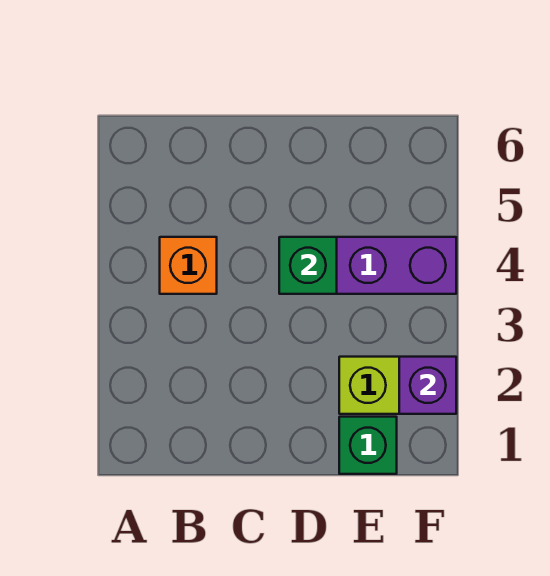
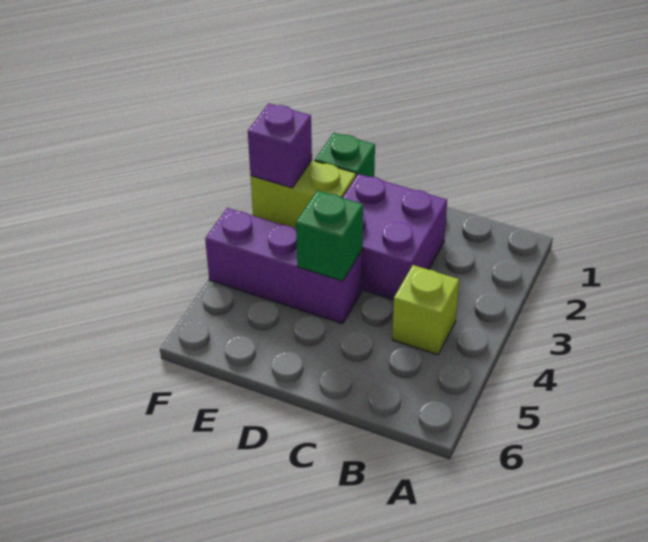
orange 1x1 brick [160,237,217,294] -> lime 1x1 brick [392,265,459,355]
none -> purple 2x2 brick [343,174,447,300]

